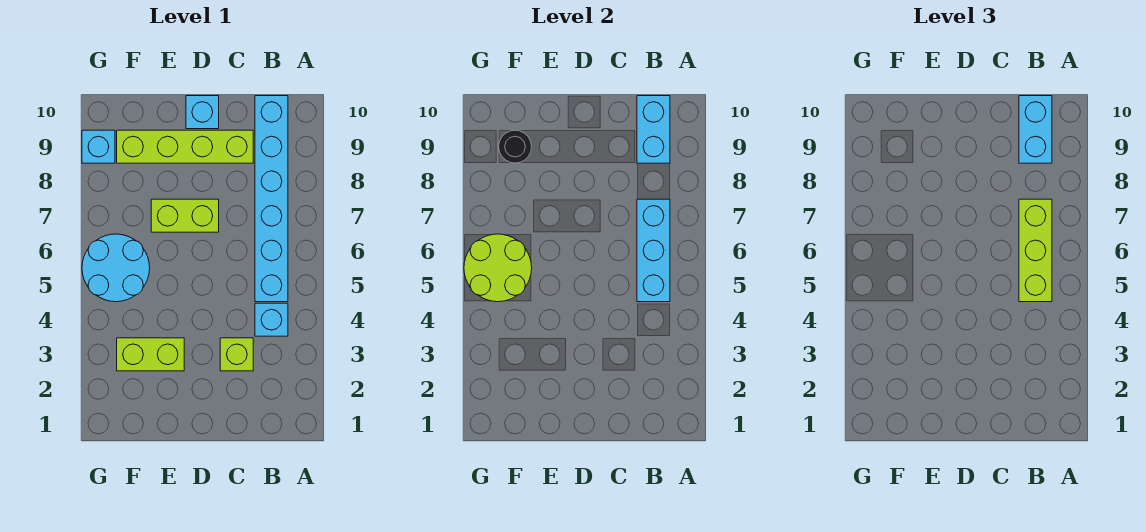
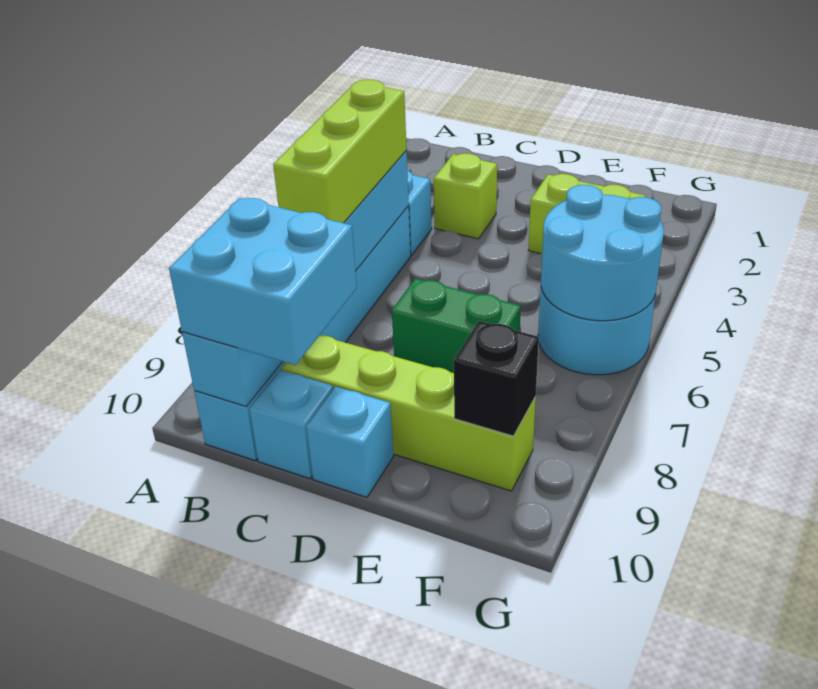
cyan 1x2 brick [1019,96,1052,163] -> cyan 2x2 brick [169,198,357,365]
lime 1x2 brick [151,199,219,232] -> green 1x2 brick [392,279,521,373]
lime 2x2 round brick [464,234,532,302] -> cyan 2x2 round brick [541,185,664,321]
black 1x1 round brick [499,130,532,163] -> black 1x1 brick [454,321,539,436]
cyan 1x1 brick [82,130,115,163] -> cyan 1x1 brick moved to [249,370,333,479]

